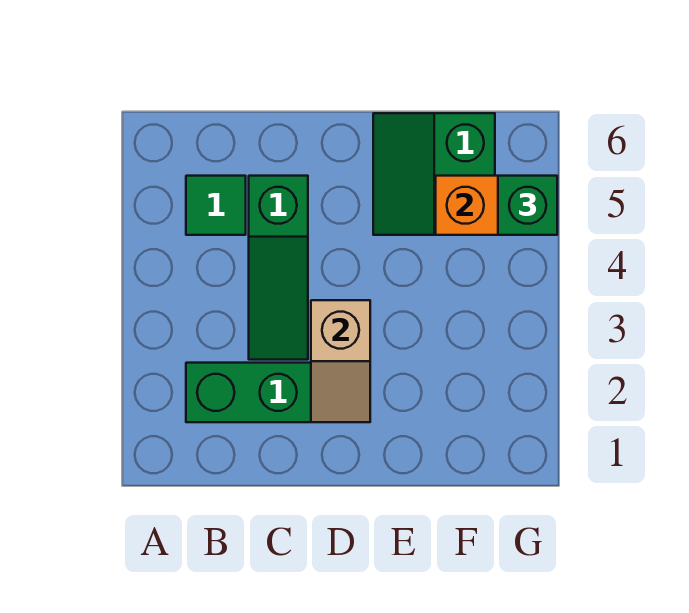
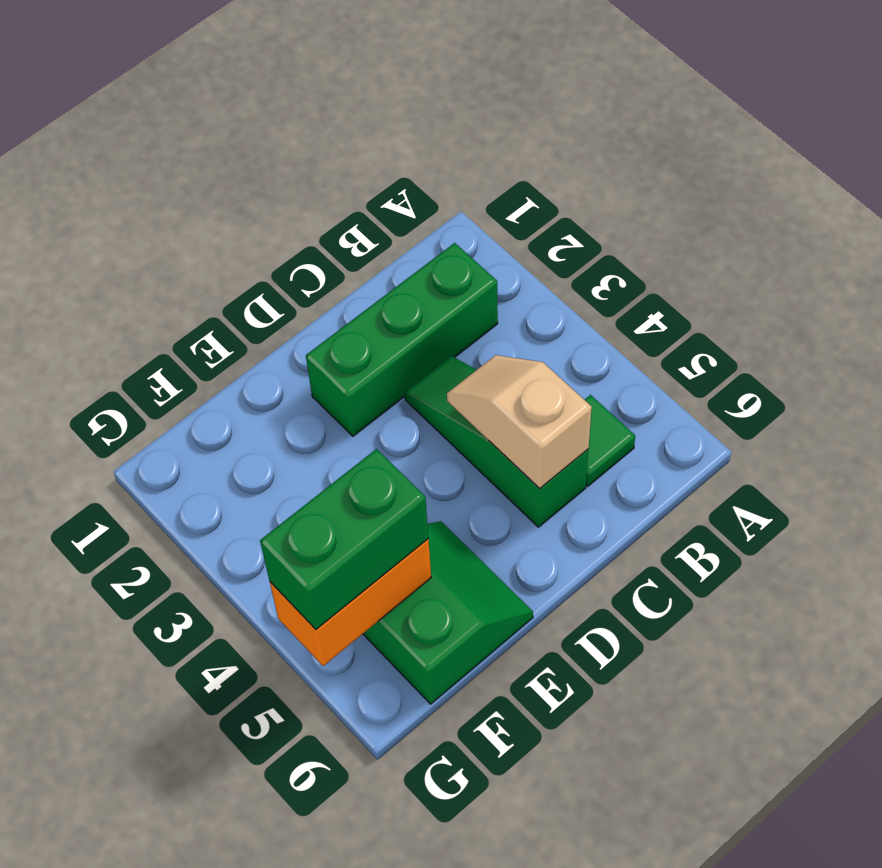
tan 1x2 slope [311,300,370,422] -> tan 1x2 slope moved to [447,355,592,489]
green 1x1 brick [498,176,557,235] -> green 1x2 brick [260,449,428,629]

